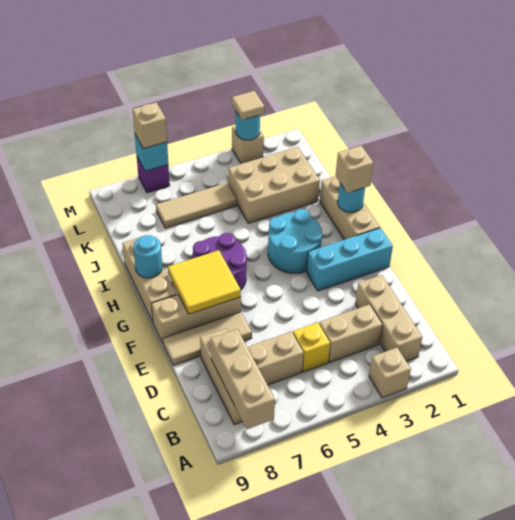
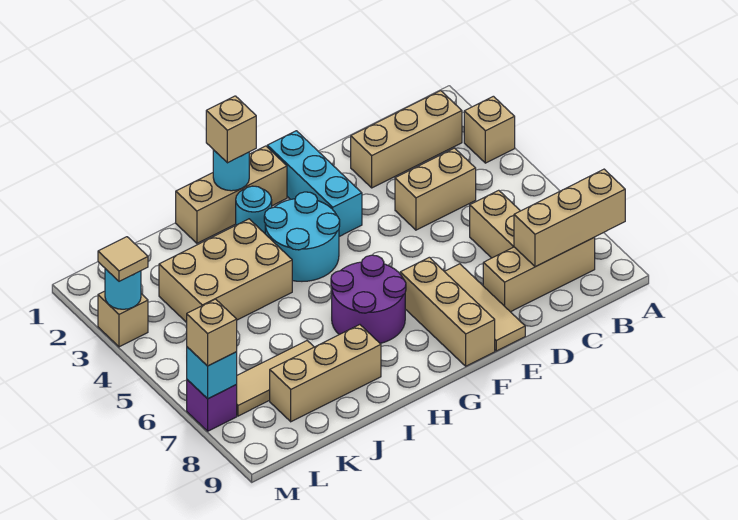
tan 1x2 brick [319,304,383,363] -> tan 1x2 brick turned to [395,148,476,230]
yellow 1x1 brick [293,322,330,372] -> none
yellow 2x2 tile [168,250,241,314] -> none
tan 1x3 brick [122,238,177,322] -> tan 1x3 brick moved to [270,325,381,422]
cyan 1x1 round brick [133,235,162,278] -> cyan 1x1 round brick moved to [236,186,272,233]
tan 2x3 brick [228,147,320,223] -> tan 2x3 brick turned to [159,219,292,323]
tan 1x3 tile [156,183,237,228] -> tan 1x3 tile turned to [236,341,314,416]

